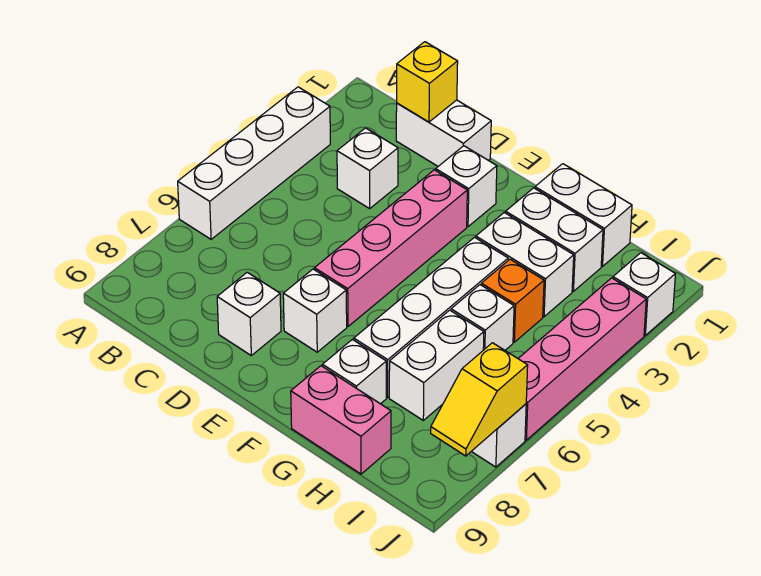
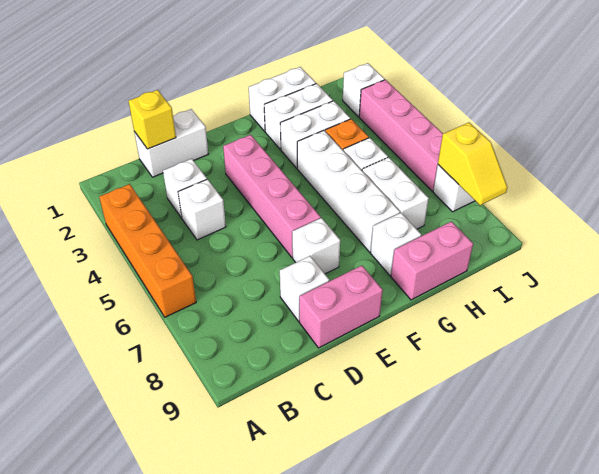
white 1x4 brick [178,87,330,239] -> orange 1x4 brick [99,184,196,317]
none -> pink 1x2 brick [299,266,383,348]
white 1x1 brick [436,146,497,227] -> white 1x1 brick moved to [178,179,226,240]

